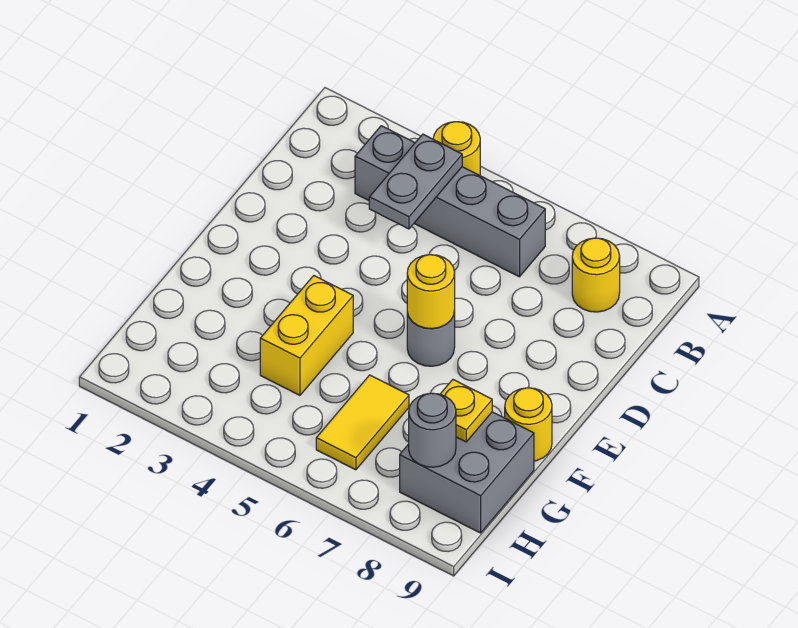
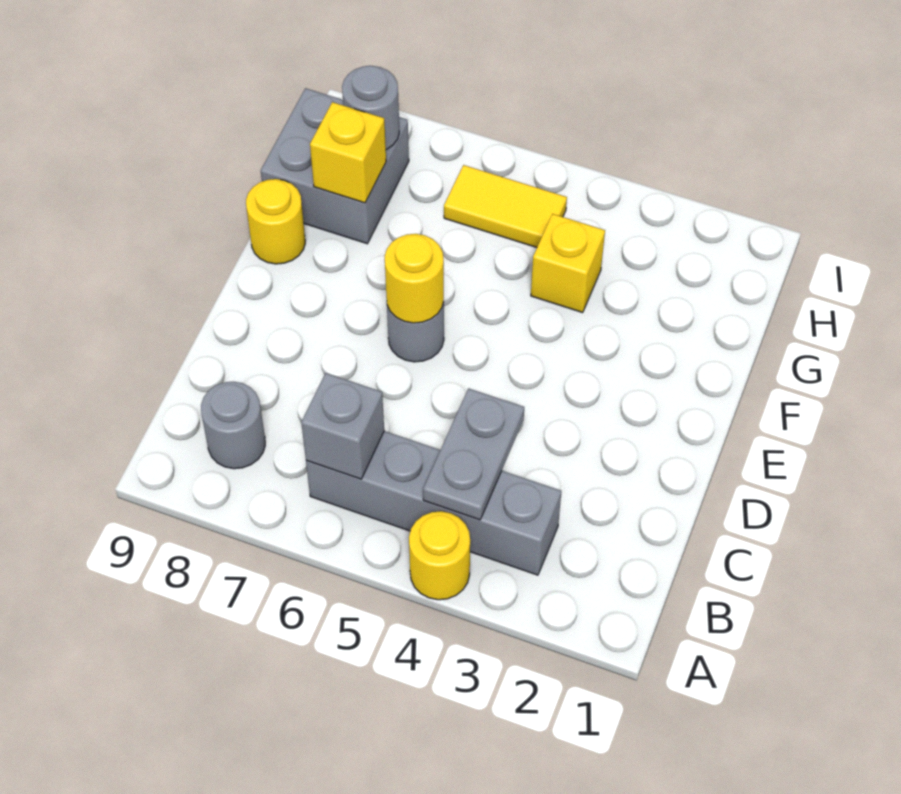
none -> grey 1x1 brick [301,373,384,479]
yellow 1x1 round brick [572,238,620,312] -> grey 1x1 round brick [201,382,265,469]
yellow 1x2 brick [260,276,353,395] -> yellow 1x1 brick [531,214,605,313]
yellow 1x2 tile [316,375,409,470] -> yellow 1x2 tile turned to [444,165,567,248]
yellow 1x1 plate [440,380,492,442] -> yellow 1x1 brick [310,102,386,203]

